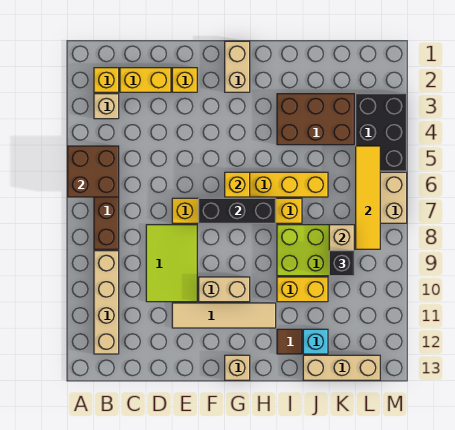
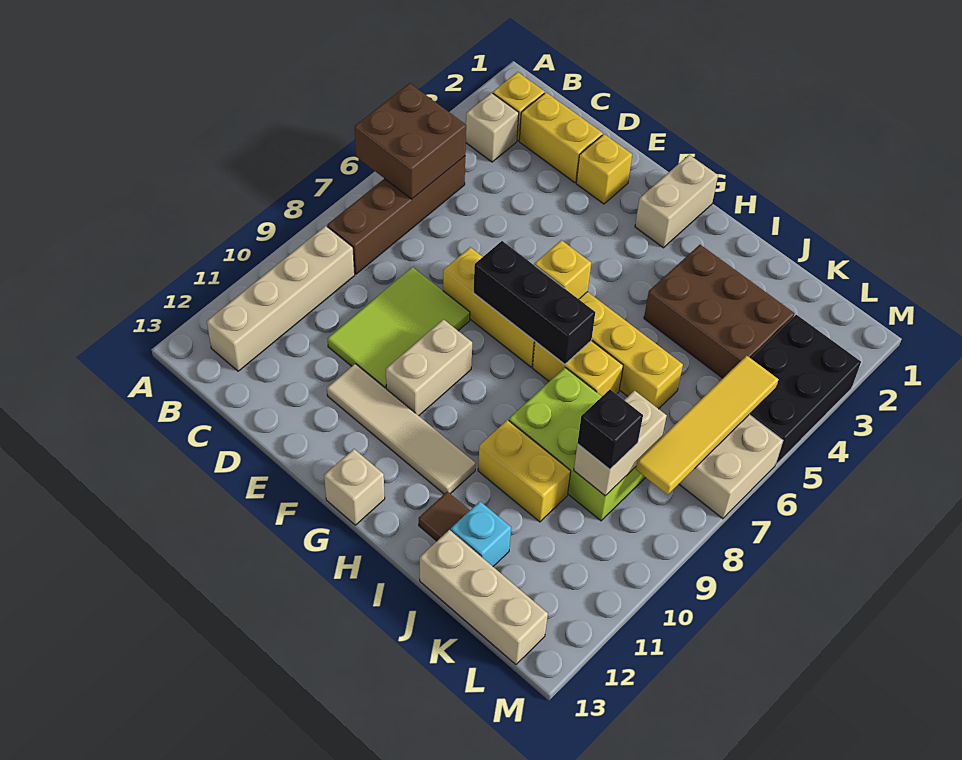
tan 1x2 brick [199,277,250,302] -> tan 1x2 brick turned to [386,319,472,416]

